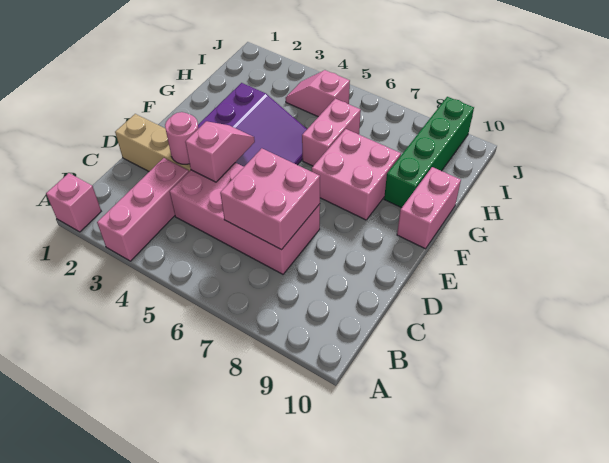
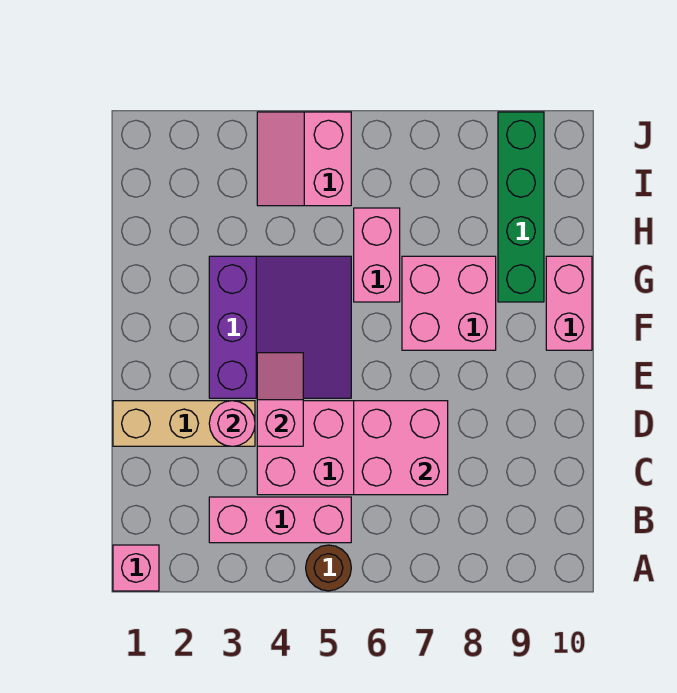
pink 1x3 brick [97,158,189,261] -> pink 1x3 brick turned to [209,497,351,543]
none -> brown 1x1 round brick [306,545,351,591]
pink 1x2 slope [286,70,350,117] -> pink 2x2 slope [257,112,351,206]

